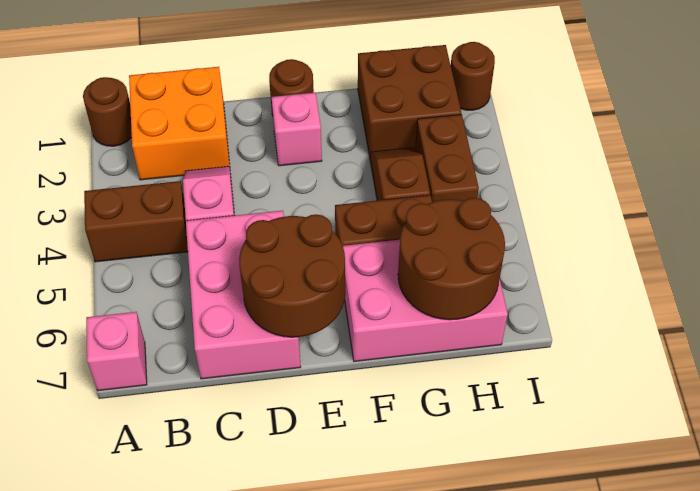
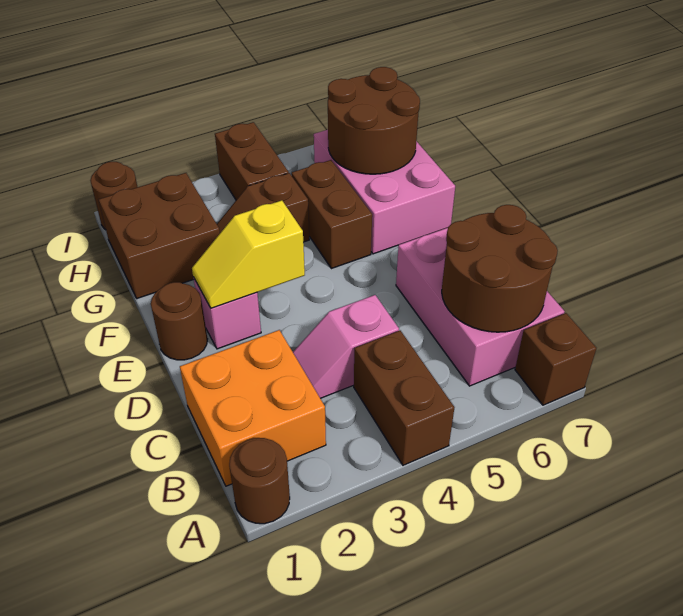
pink 1x1 brick [86,312,147,391] -> brown 1x1 brick [515,313,596,405]
pink 2x3 brick [186,211,301,379] -> pink 2x3 brick turned to [396,228,565,386]
brown 2x2 round brick [239,214,345,337] -> brown 2x2 round brick moved to [442,205,558,332]
none -> yellow 1x2 slope [192,200,305,308]
brown 1x2 brick [415,114,479,202] -> brown 1x2 brick turned to [215,122,289,200]

